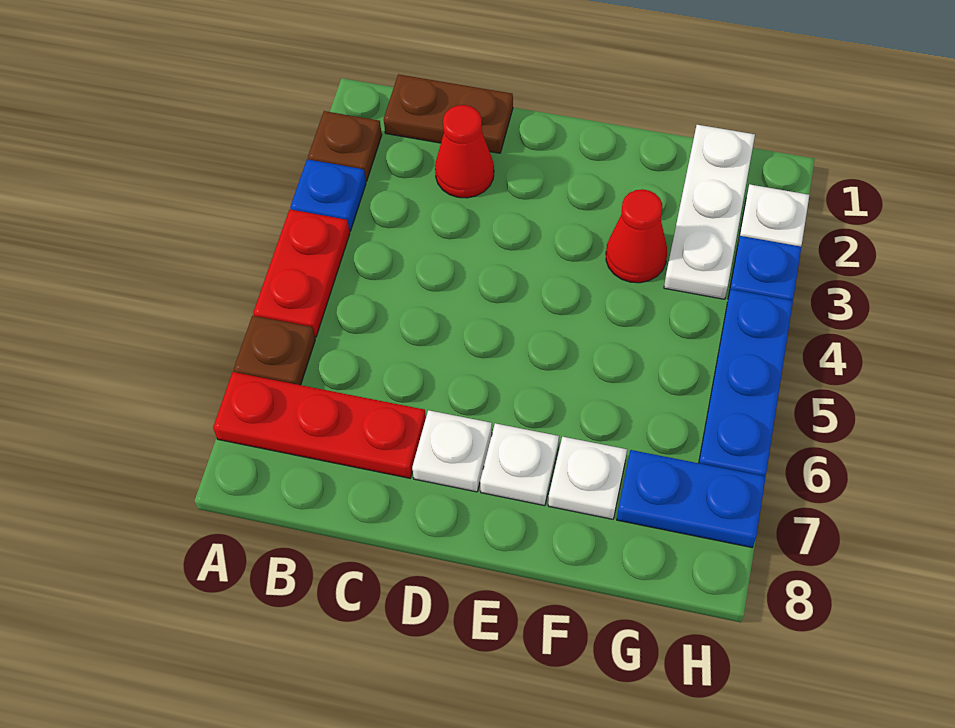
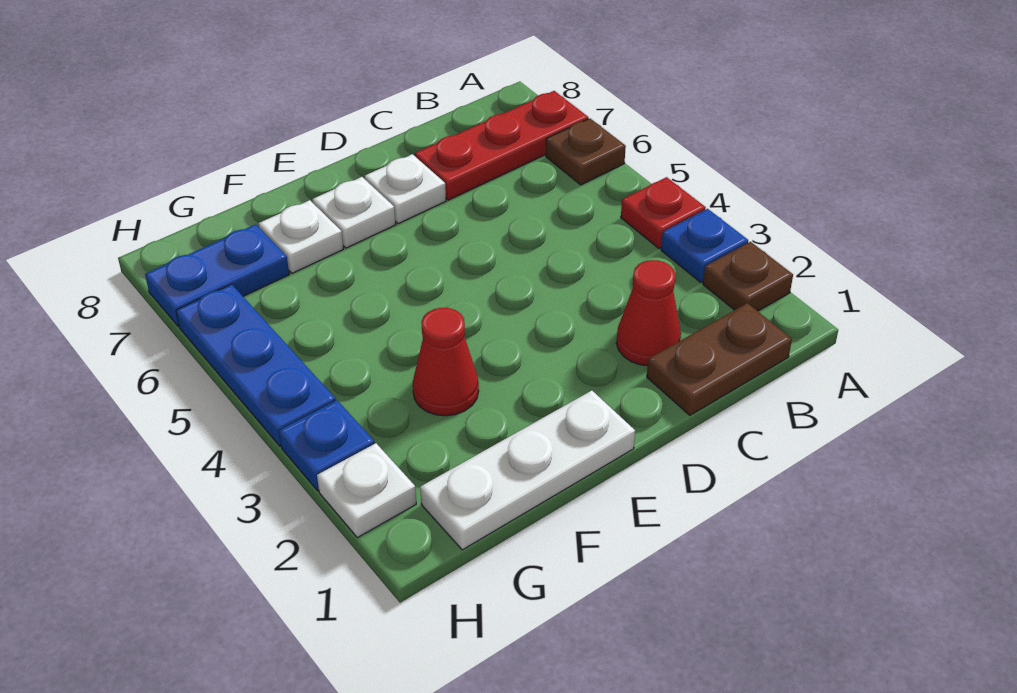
red 1x2 plate [253,210,350,337] -> red 1x1 plate [621,177,706,248]
white 1x3 plate [664,125,755,299] -> white 1x3 plate turned to [420,391,635,550]

